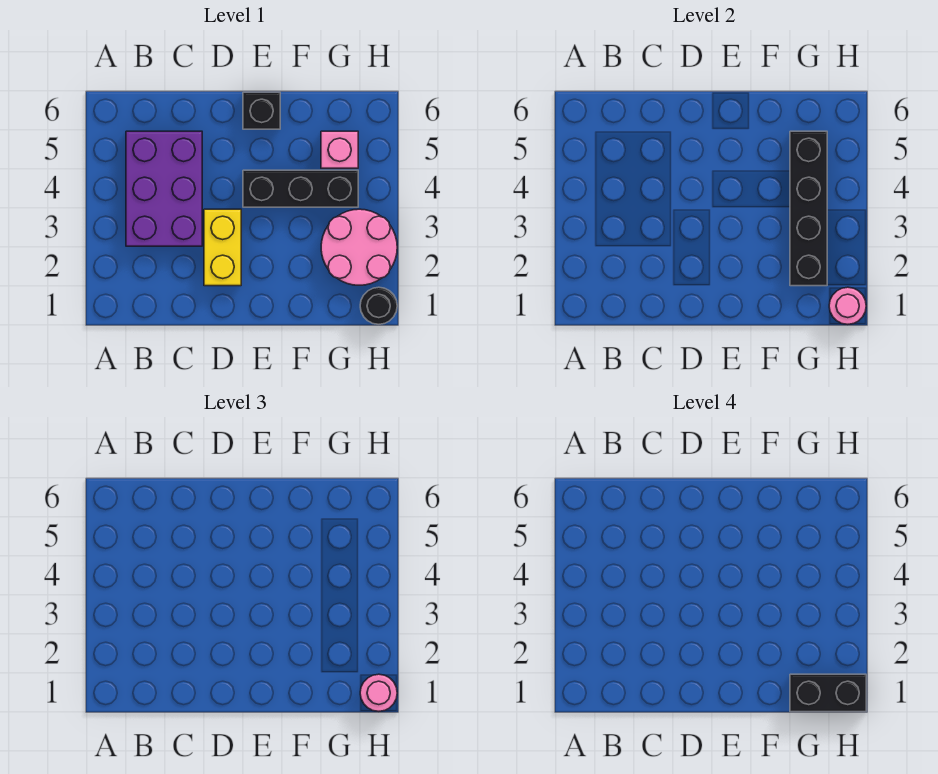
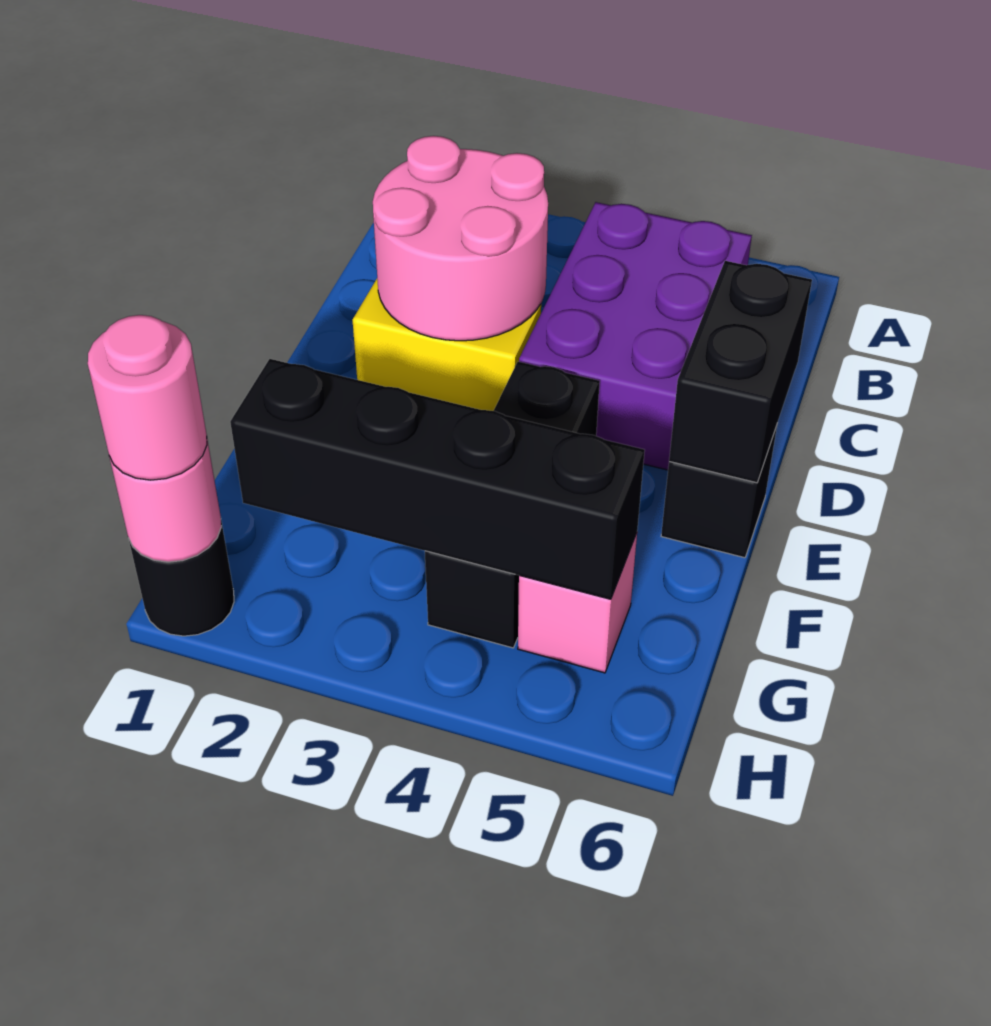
purple 2x3 brick [126,131,202,246] -> purple 2x3 brick turned to [519,202,752,470]
black 1x2 brick [790,674,866,712] -> black 1x2 brick moved to [669,261,812,483]
pink 2x2 round brick [321,209,397,285] -> pink 2x2 round brick moved to [373,136,548,341]

